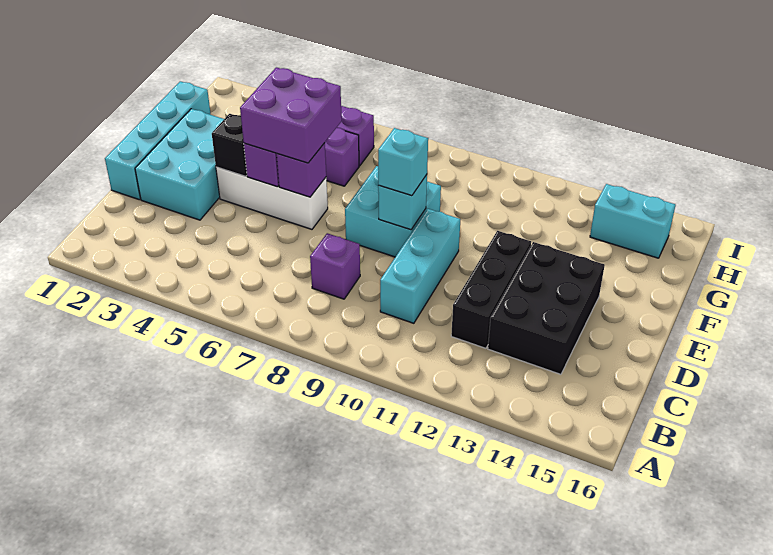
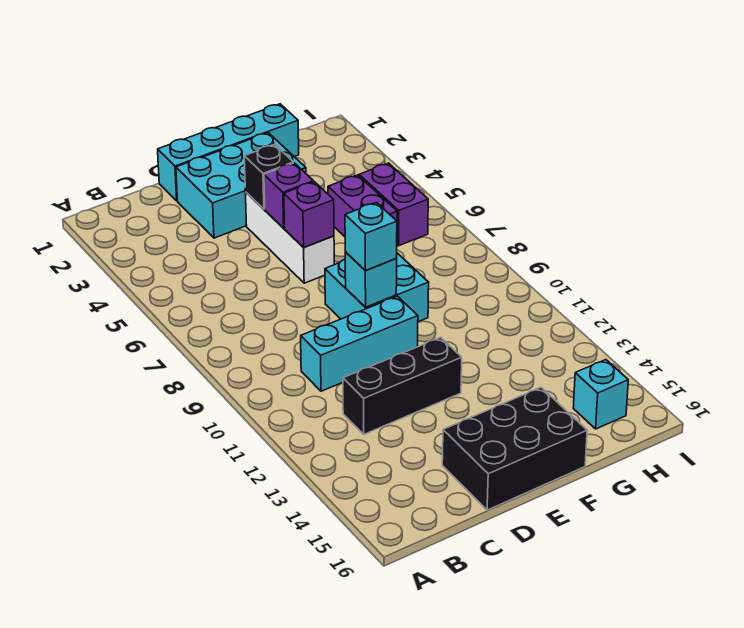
purple 1x1 brick [310,233,360,299] -> none
black 2x3 brick [488,242,605,374] -> black 2x3 brick moved to [442,388,587,510]
purple 2x2 brick [240,67,342,163] -> none
cyan 1x2 brick [590,184,675,258] -> cyan 1x1 brick [573,360,628,429]

